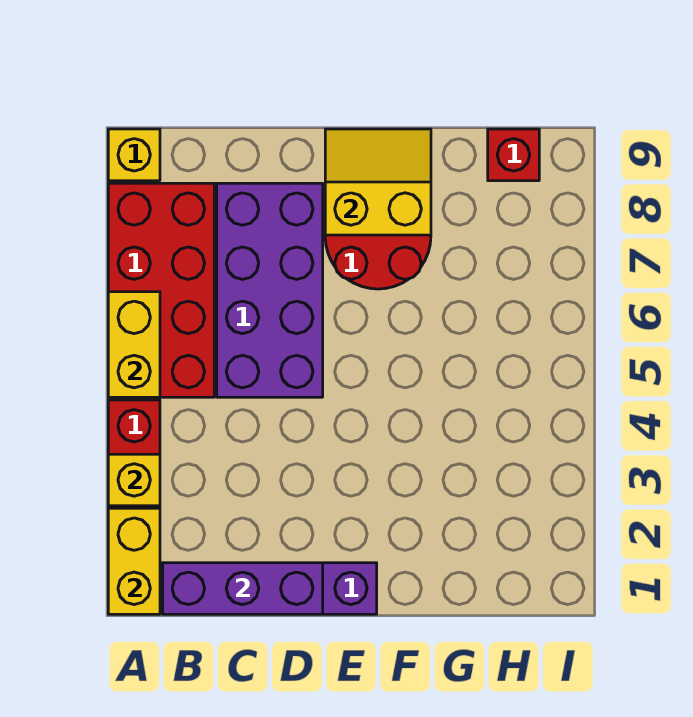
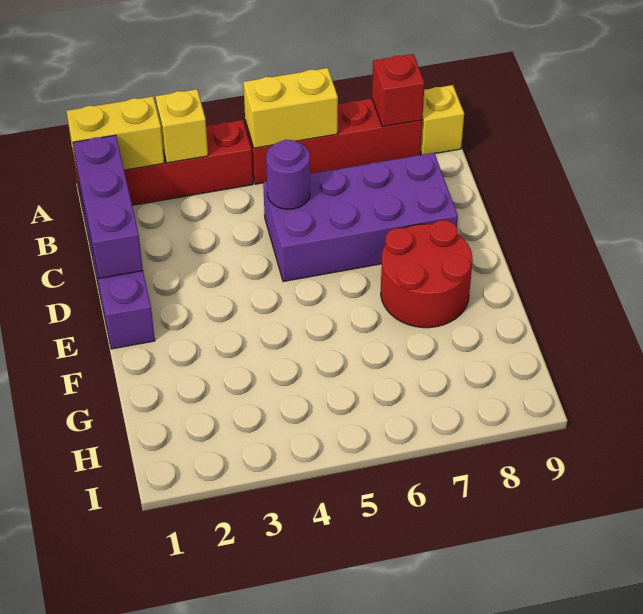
red 2x4 brick [108,183,214,397] -> red 1x4 brick [245,98,422,184]
none -> purple 1x1 round brick [266,140,310,209]
yellow 2x2 slope [325,129,431,235] -> none
red 1x1 brick [488,129,539,181] -> red 1x1 brick moved to [372,54,425,127]

